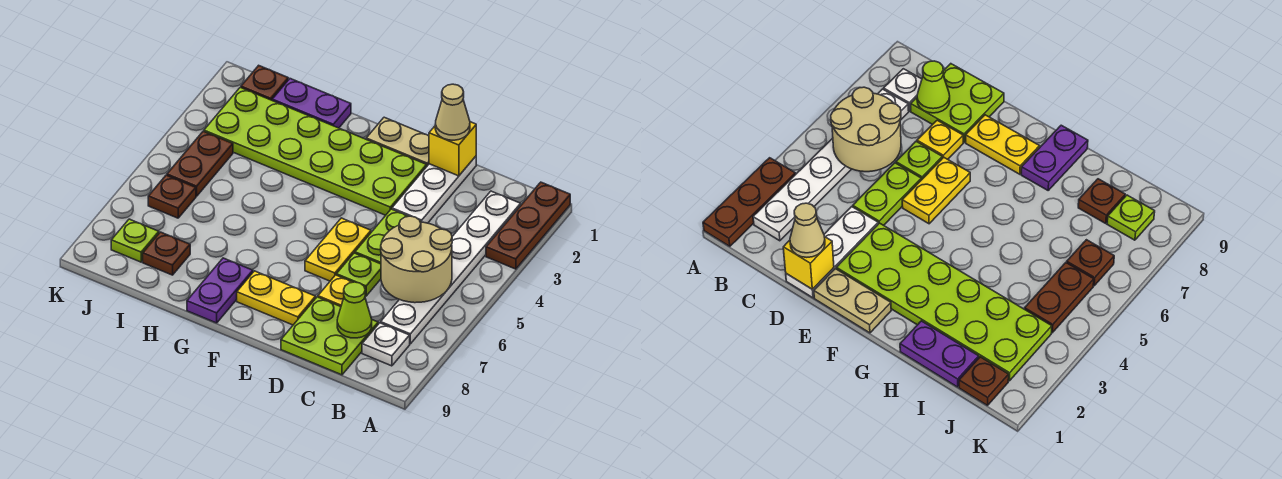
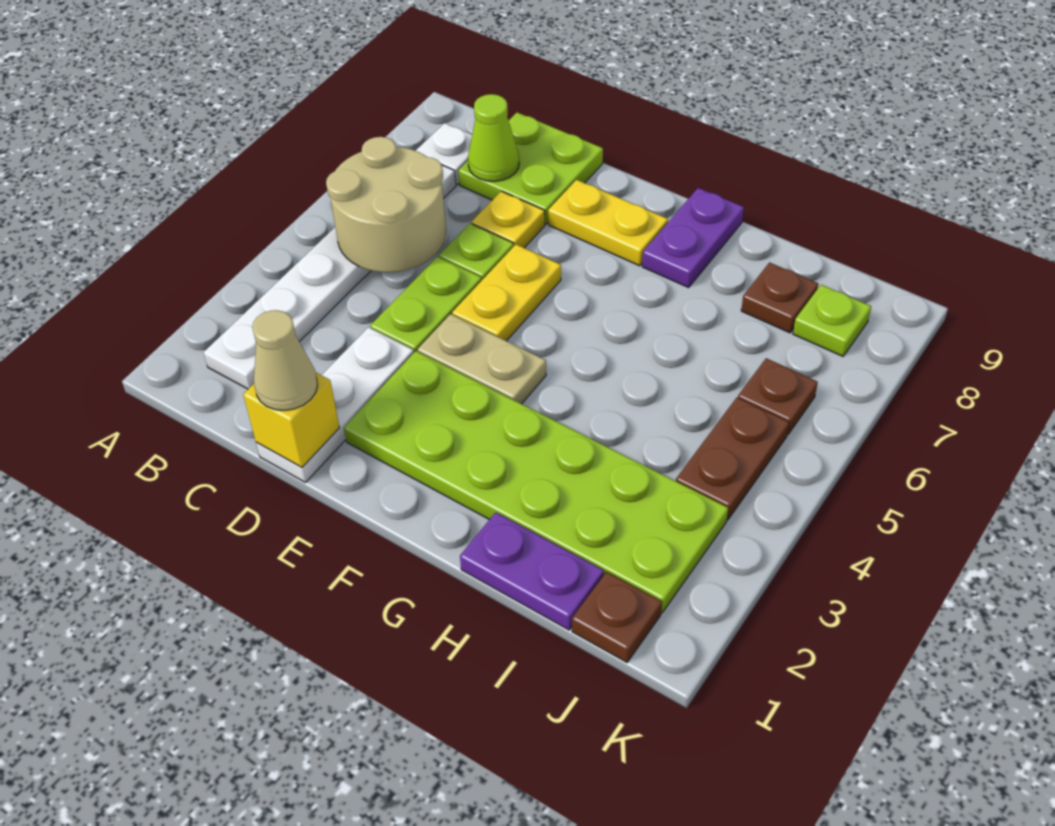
brown 1x3 plate [486,182,570,269] -> none
tan 1x2 plate [366,117,429,166] -> tan 1x2 plate moved to [418,314,546,404]

